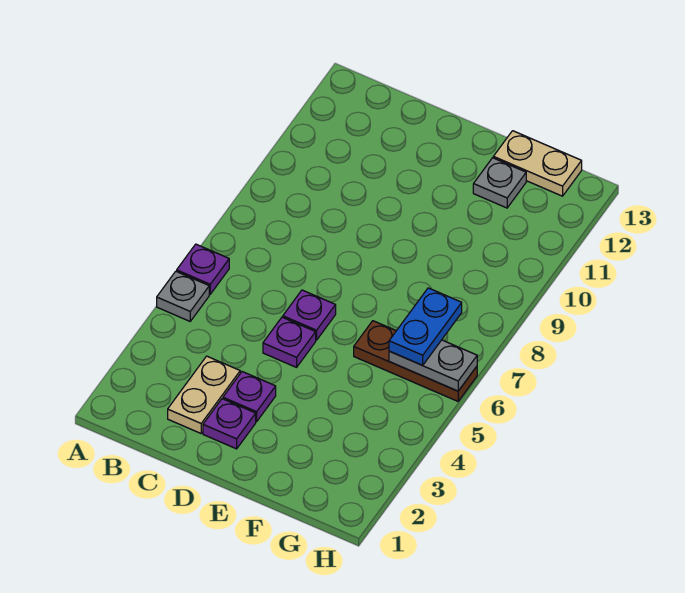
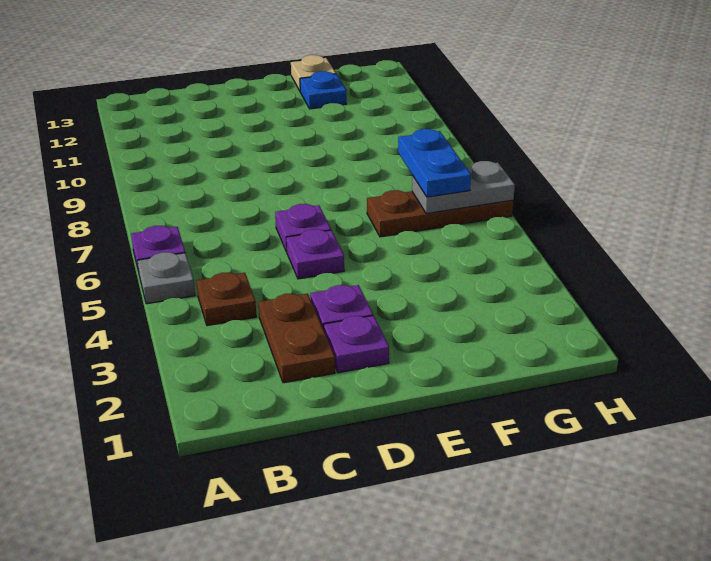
none -> brown 1x1 plate [197,273,256,326]
tan 1x2 plate [168,356,240,433] -> brown 1x2 plate [259,294,335,383]
grey 1x1 plate [473,158,526,208] -> blue 1x1 plate [300,71,346,109]
tan 1x2 plate [493,131,582,196] -> tan 1x1 plate [291,55,336,91]

